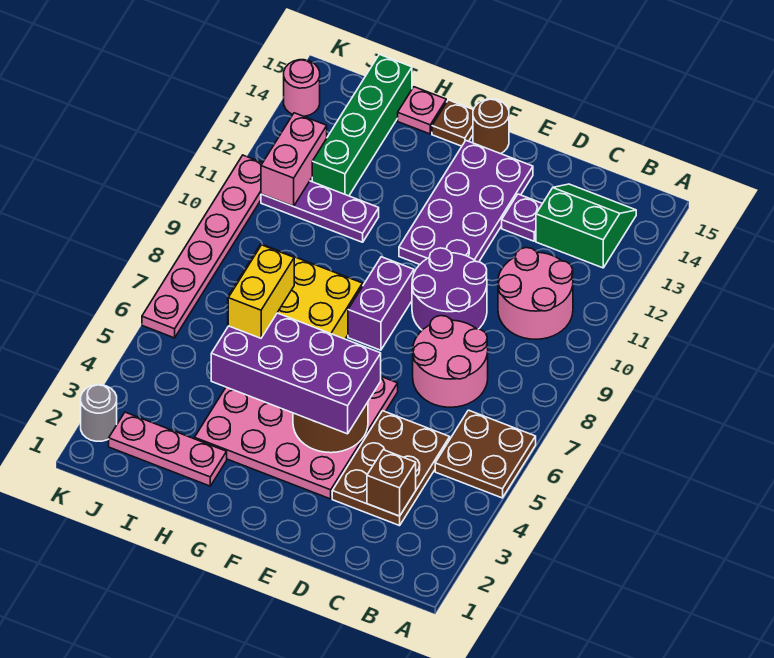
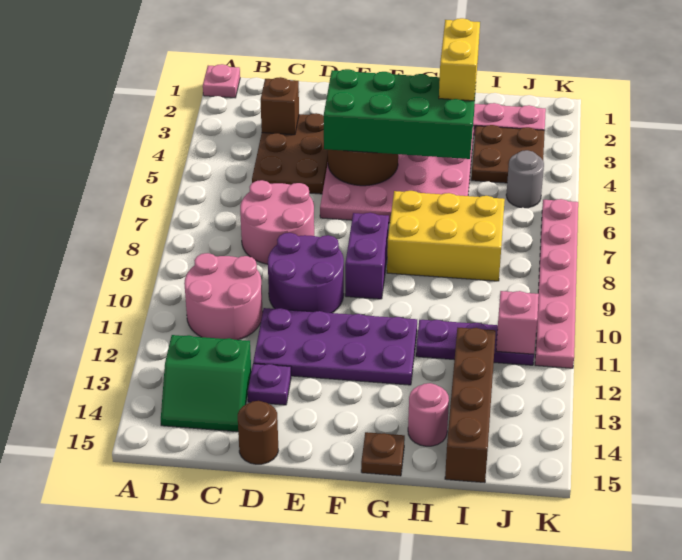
brown 2x2 plate [435,410,536,498] -> brown 2x2 plate moved to [471,125,545,183]
purple 2x4 brick [211,313,381,434] -> green 2x4 brick [324,69,476,159]
purple 2x4 plate [399,141,533,264] -> purple 2x4 plate turned to [253,308,417,385]
brown 1x1 round brick [473,99,509,154] -> brown 1x1 round brick moved to [238,401,278,464]
yellow 1x2 brick [228,245,294,338] -> yellow 1x2 brick moved to [439,18,480,101]
pink 1x1 plate [398,87,446,134] -> pink 1x1 plate moved to [203,64,240,98]
green 1x4 brick [312,54,412,196] -> brown 1x4 brick [445,328,496,483]
pink 1x2 brick [261,113,327,206] -> pink 1x1 brick [496,291,539,354]
grey 1x1 round brick [81,385,117,441] -> grey 1x1 round brick moved to [506,150,544,208]
pink 1x1 round brick [284,60,320,116] -> pink 1x1 round brick moved to [408,383,449,446]

